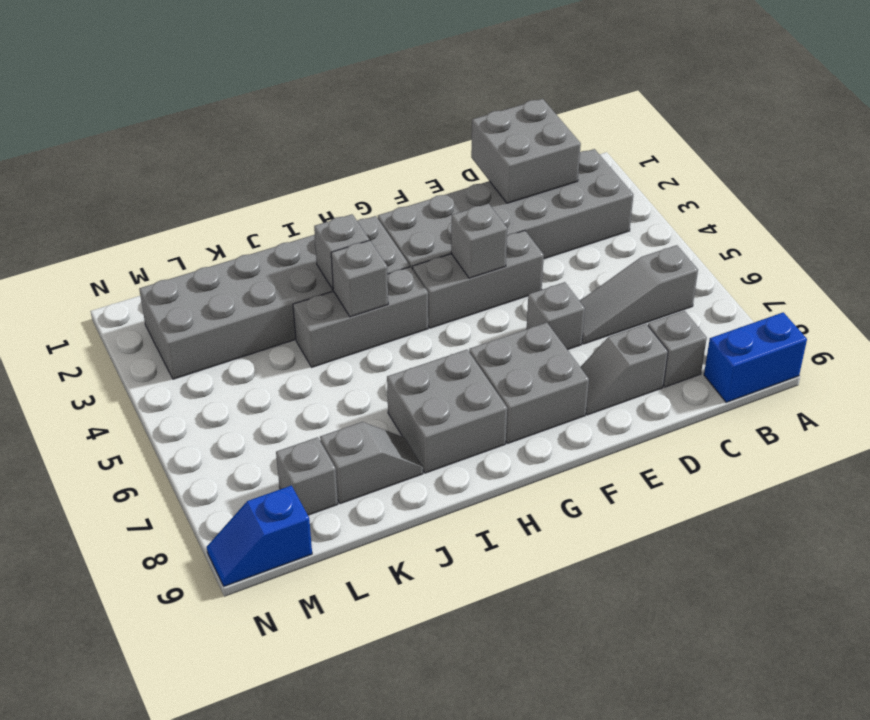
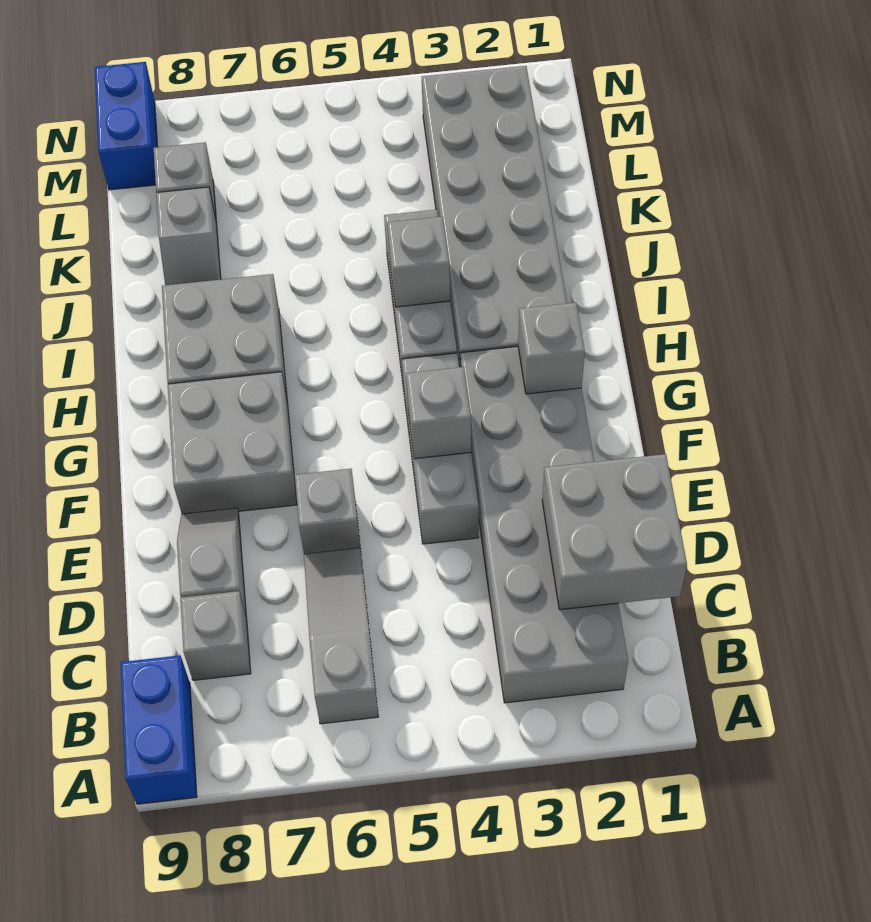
grey 1x1 brick [314,214,369,289] -> grey 1x1 brick moved to [518,303,585,394]
blue 1x2 slope [207,486,312,586] -> blue 1x2 brick [95,62,157,190]

